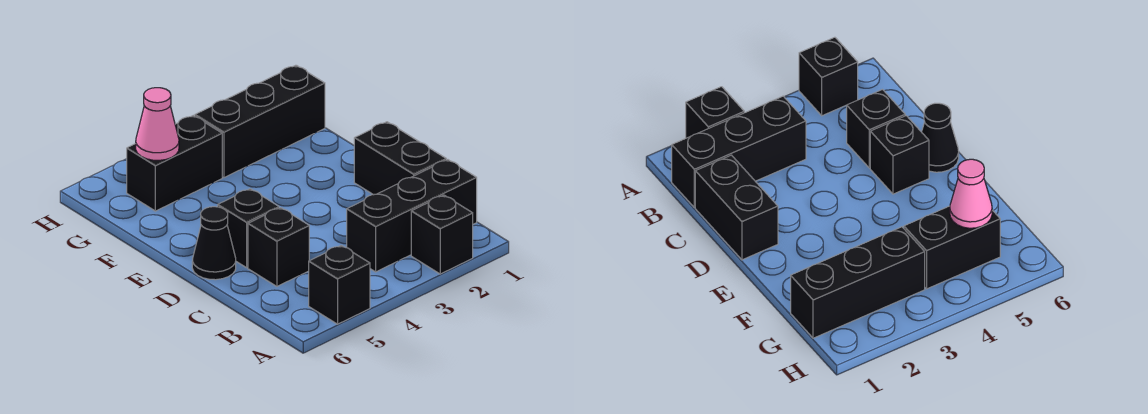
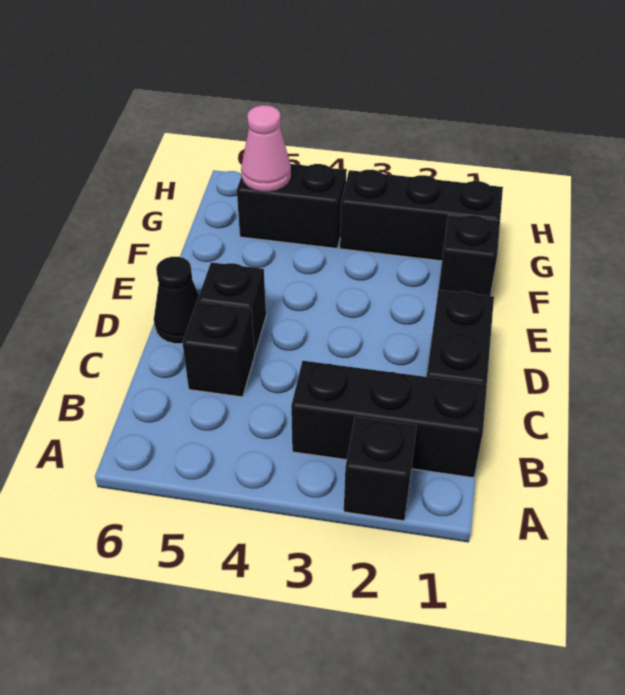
black 1x1 brick [309,245,370,324] -> black 1x1 brick moved to [439,215,500,296]

